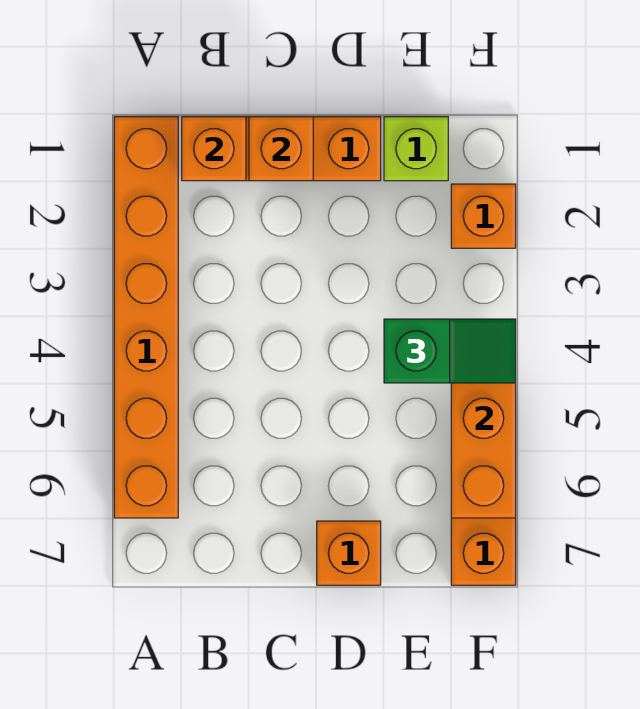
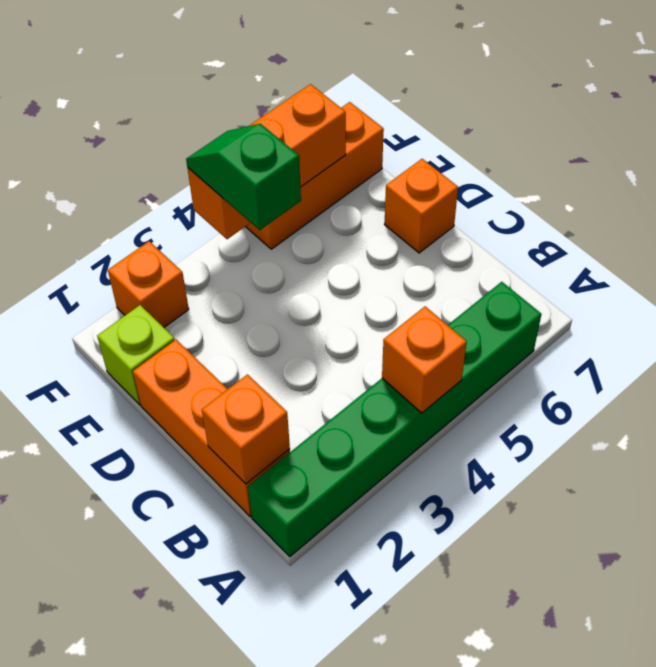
orange 1x6 brick [114,117,178,518] -> green 1x6 brick [248,282,541,557]
orange 1x1 brick [249,117,313,181] -> orange 1x1 brick moved to [382,306,467,413]

